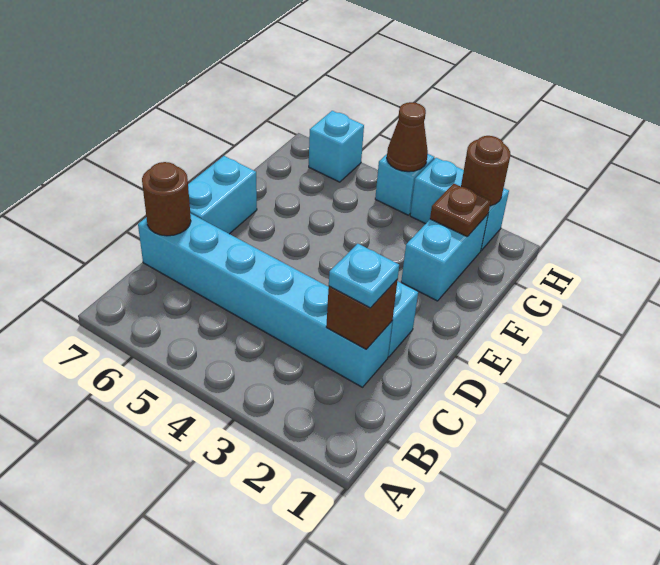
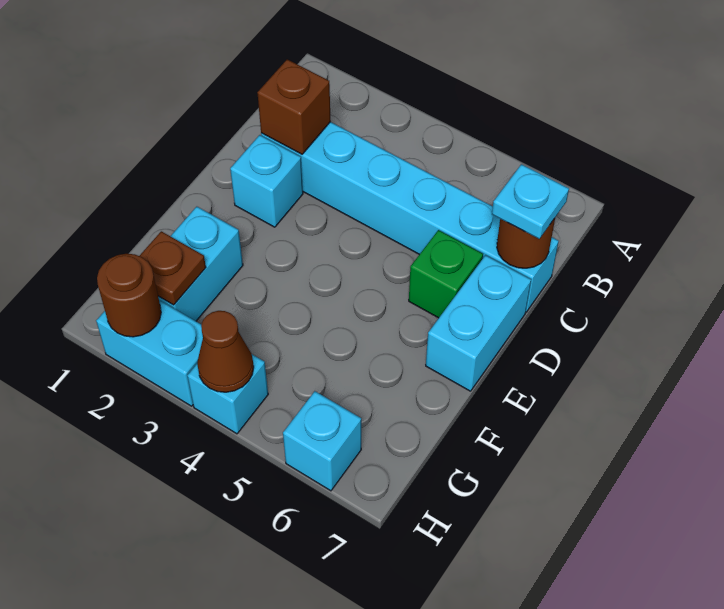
cyan 1x1 plate [329,244,399,308] -> cyan 1x1 plate moved to [492,164,569,239]
none -> green 1x1 brick [409,230,483,318]

